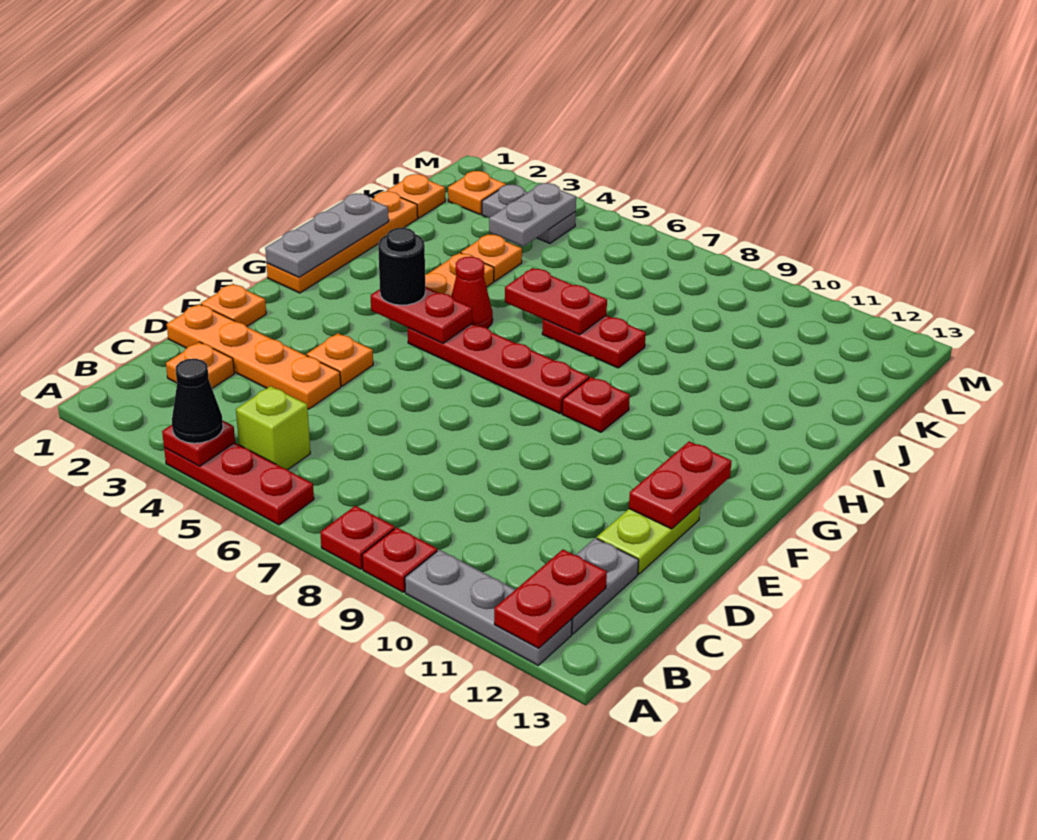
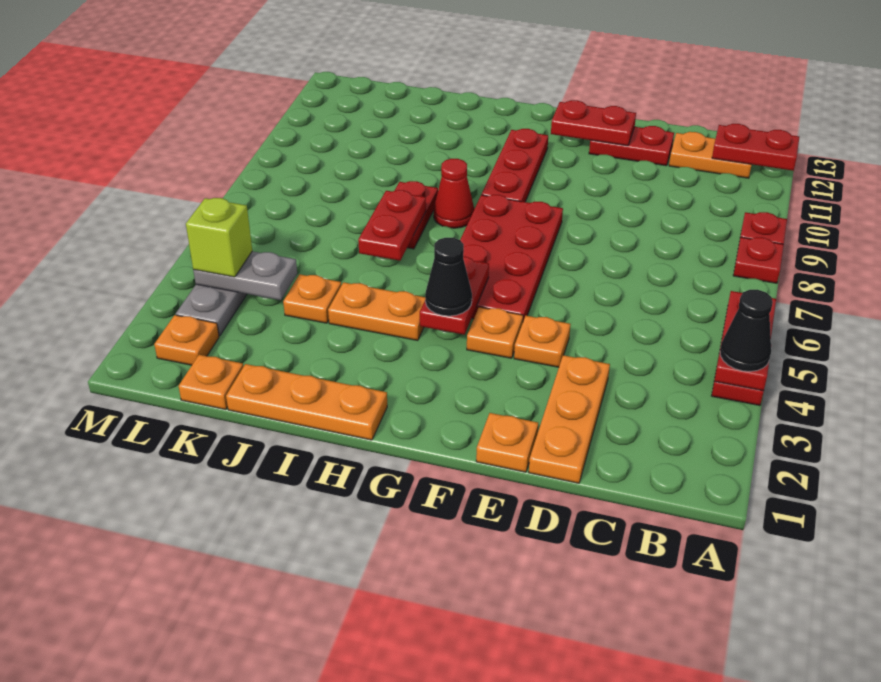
grey 1x3 plate [405,550,572,665] -> none
lime 1x1 brick [236,386,310,470] -> lime 1x1 brick moved to [186,198,252,277]
grey 1x2 plate [572,538,639,634] -> orange 1x2 plate [669,132,751,178]
orange 1x1 plate [166,342,234,388] -> orange 1x1 plate moved to [467,307,523,358]
orange 1x4 plate [167,304,341,409] -> orange 1x3 plate [529,355,610,483]
lime 1x2 plate [597,504,701,574] -> red 1x2 plate [589,126,674,166]
orange 1x4 plate [267,191,418,293] -> orange 1x3 plate [226,364,387,440]
grey 1x3 plate [265,194,389,277] -> none
black 1x1 round brick [378,228,425,305] -> black 1x1 cone [425,238,472,316]
red 1x4 plate [408,324,589,413] -> red 2x4 plate [460,195,563,321]
red 1x1 plate [562,377,630,432] -> red 1x3 plate [482,129,548,202]
red 1x1 cone [451,257,493,328] -> red 1x1 cone moved to [434,159,474,228]

